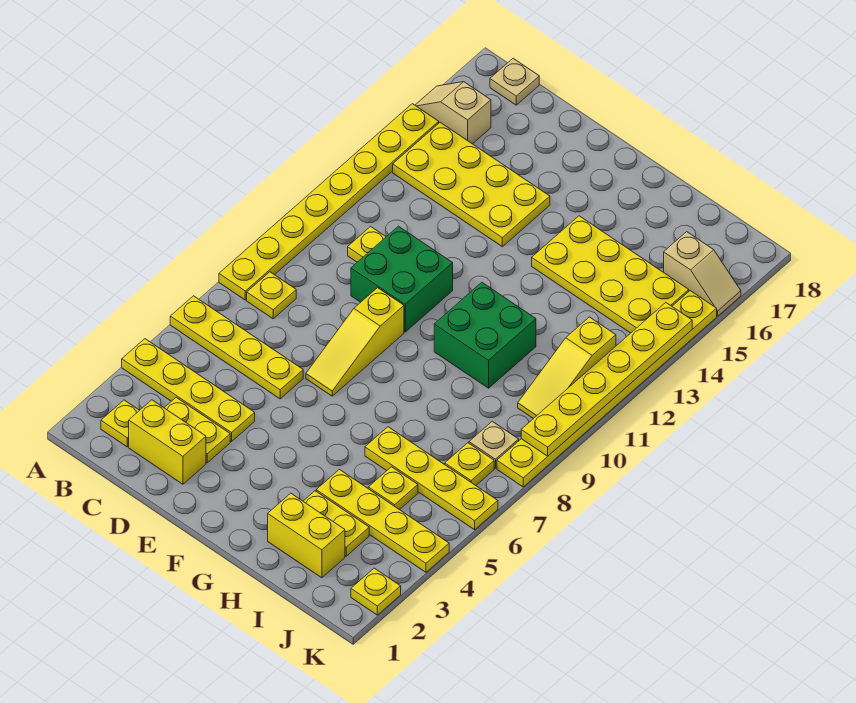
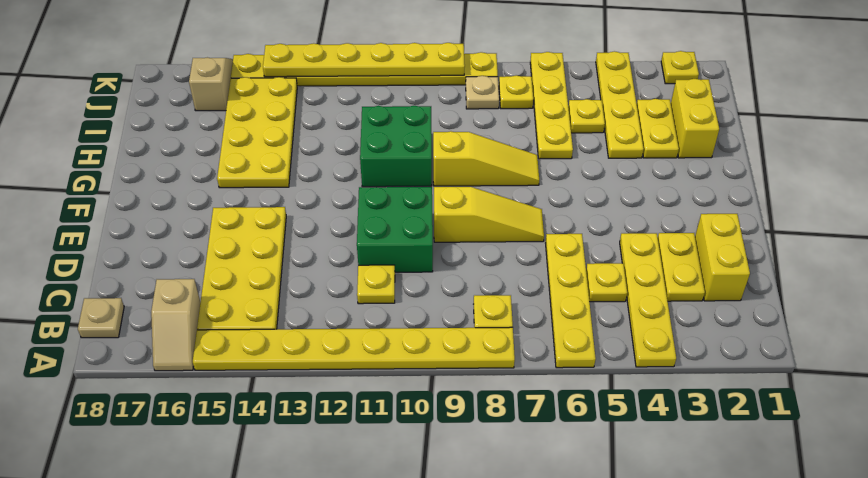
yellow 1x1 plate [101,400,139,447] -> yellow 1x1 plate moved to [586,263,627,302]
yellow 1x3 slope [518,317,616,419] -> yellow 1x3 slope moved to [433,131,539,186]

